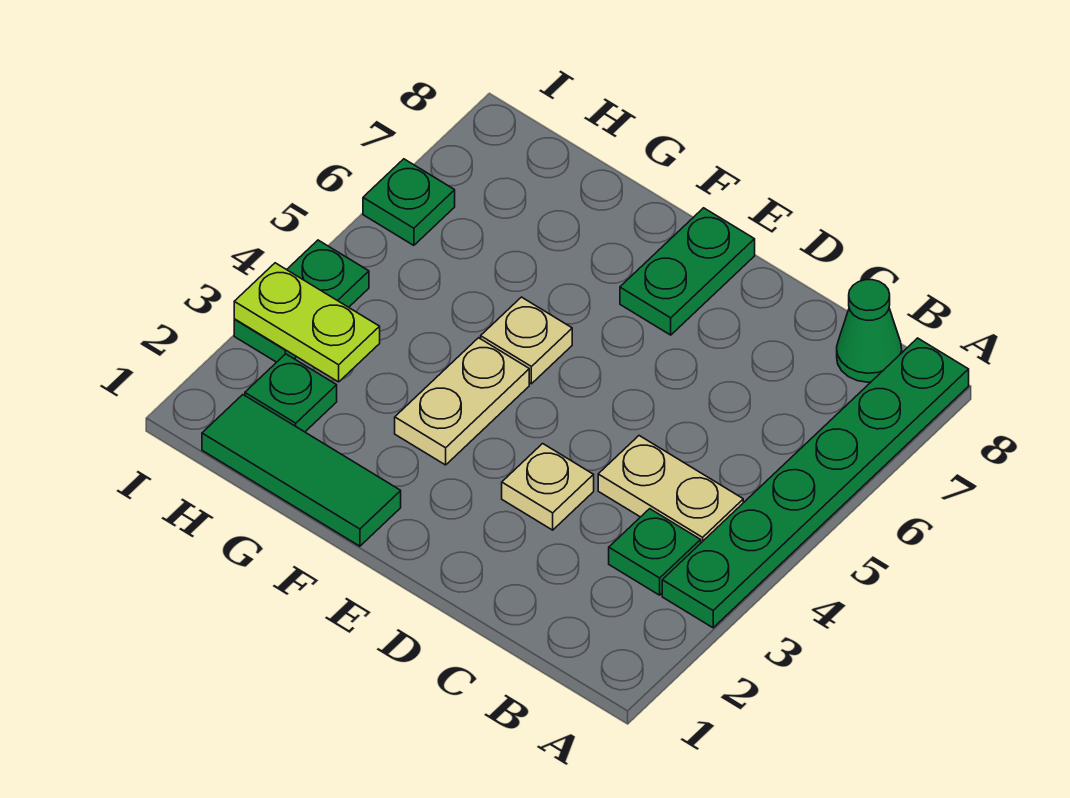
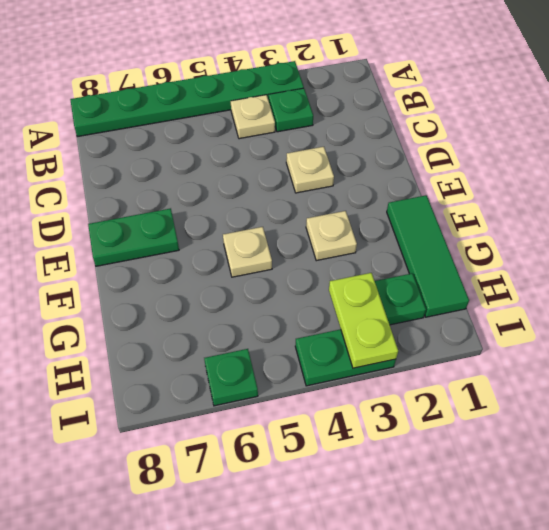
tan 1x2 plate [598,436,743,543] -> tan 1x1 plate [231,95,275,139]
green 1x1 cone [837,280,902,382] -> none
tan 1x2 plate [395,338,529,465] -> tan 1x1 plate [306,211,357,261]

